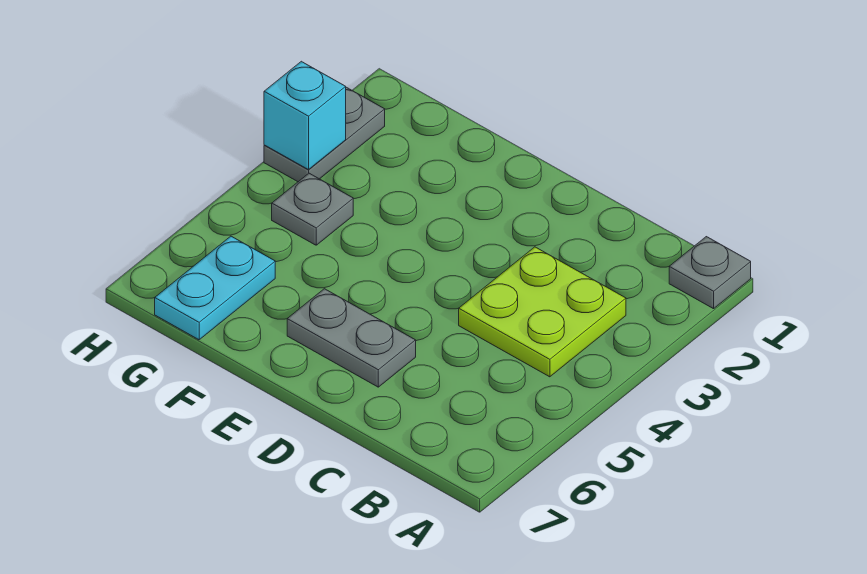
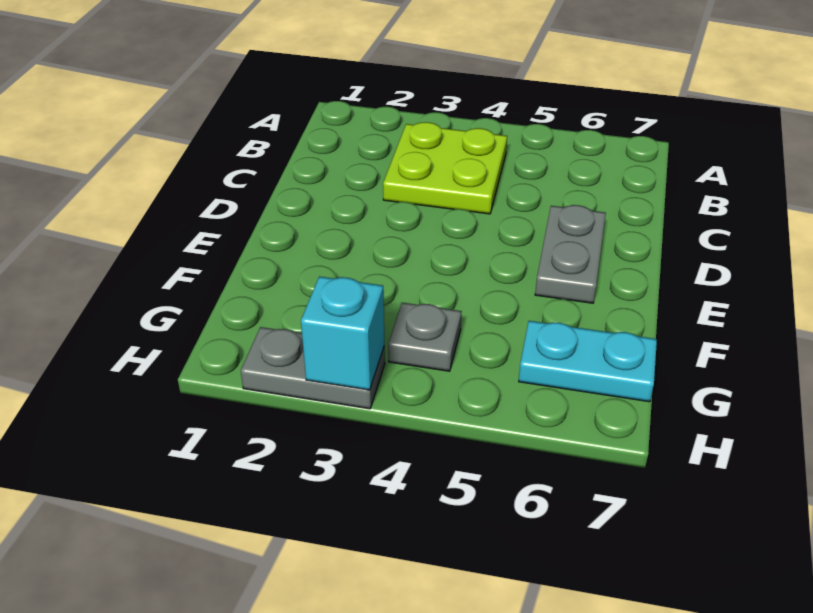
grey 1x1 plate [669,237,751,309] -> none

